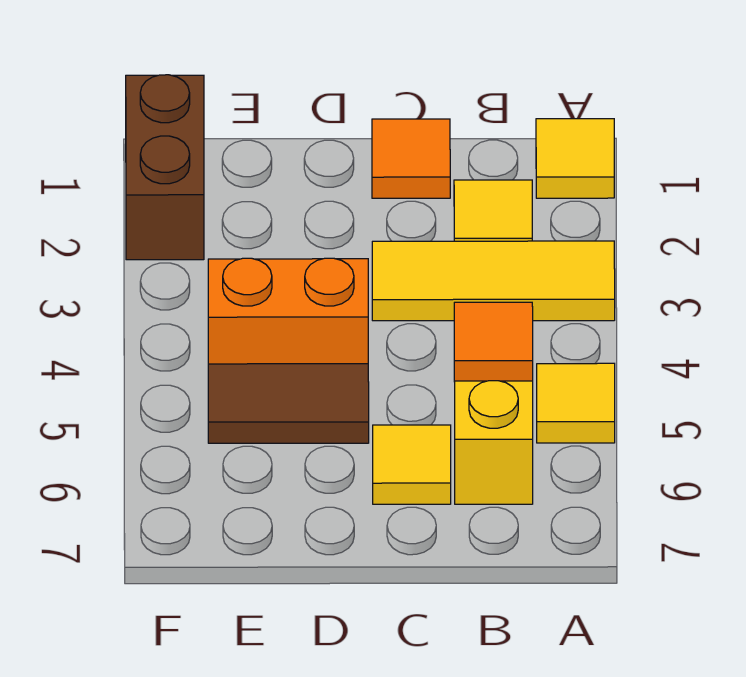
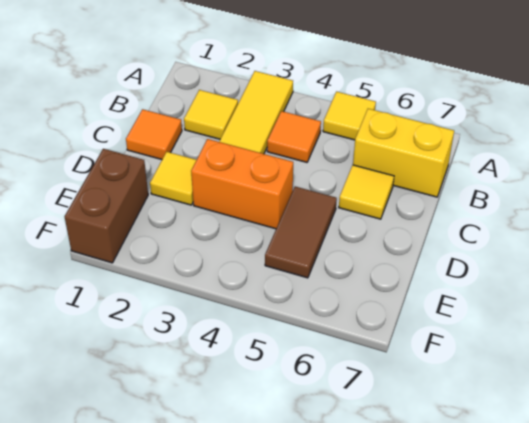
yellow 1x1 tile [536,119,614,198] -> yellow 1x1 tile moved to [150,152,196,205]
yellow 1x1 brick [455,381,533,504] -> yellow 1x2 brick [353,109,454,197]
orange 1x2 brick [208,258,368,364] -> orange 1x2 brick turned to [191,139,293,229]
brown 1x2 brick [126,75,204,260] -> brown 1x2 brick turned to [65,149,148,263]

